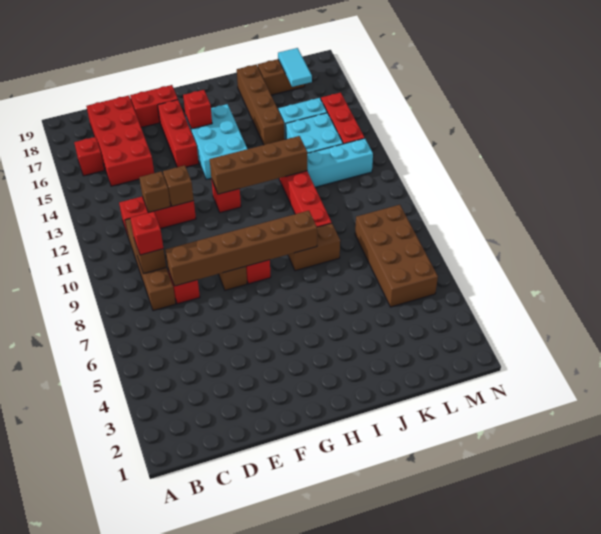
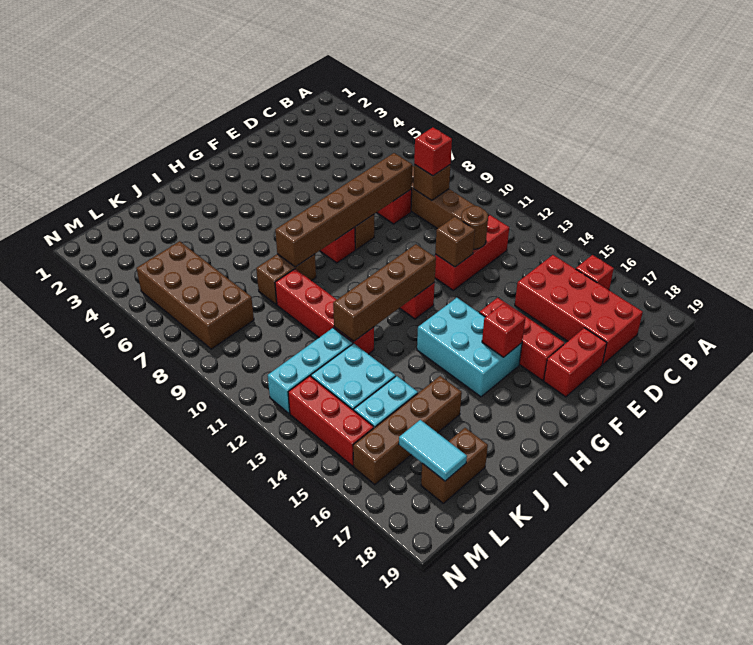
brown 1x1 brick [139,171,170,213] -> brown 1x1 round brick [461,206,488,249]
brown 1x4 brick [237,65,285,145] -> brown 1x4 brick turned to [353,376,462,485]

